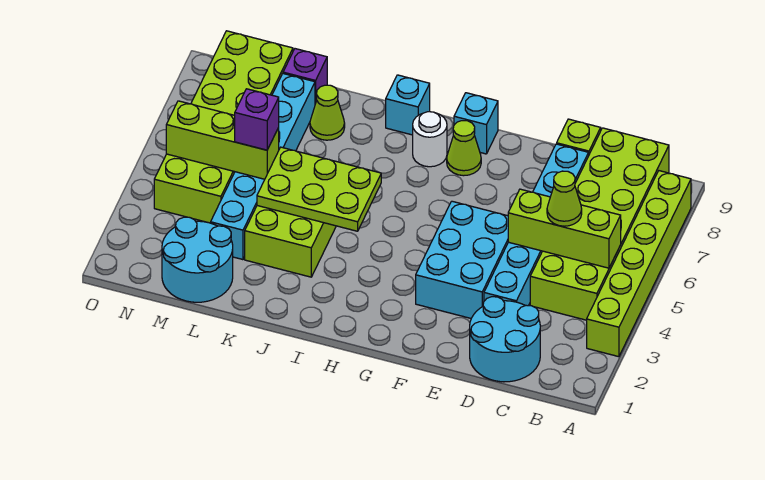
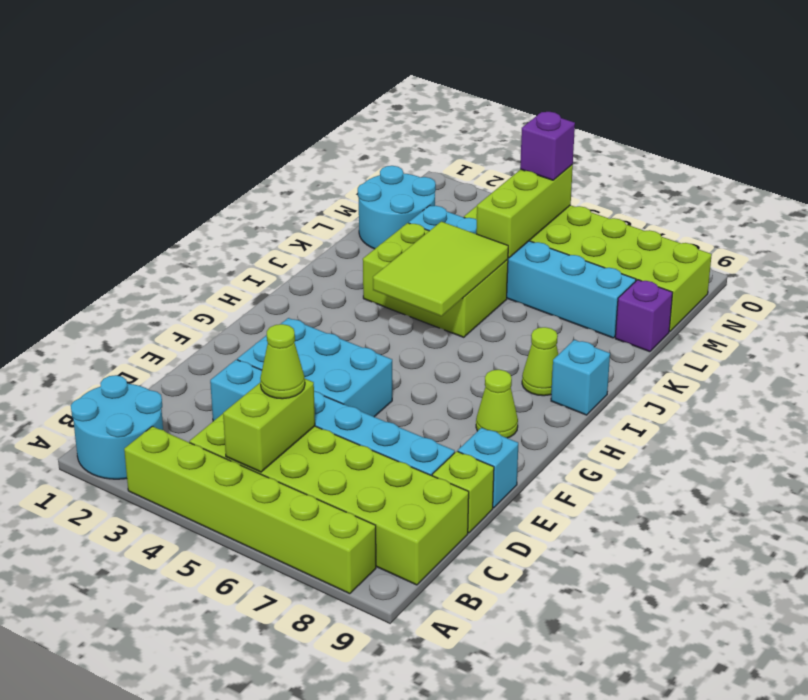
lime 1x3 brick [508,189,621,268] -> lime 1x2 brick [223,379,315,472]
cyan 2x2 round brick [470,297,540,382] -> cyan 2x2 round brick moved to [71,375,163,479]
cyan 1x1 brick [454,93,498,154] -> cyan 1x1 brick moved to [458,428,518,508]
white 1x1 round brick [413,112,447,167] -> none
lime 2x3 plate [257,147,381,231] -> lime 2x3 tile [373,222,508,316]
lime 1x1 cone [310,85,345,140] -> lime 1x1 cone moved to [522,327,558,396]
purple 1x1 brick [235,89,279,150] -> purple 1x1 brick moved to [520,112,575,180]

